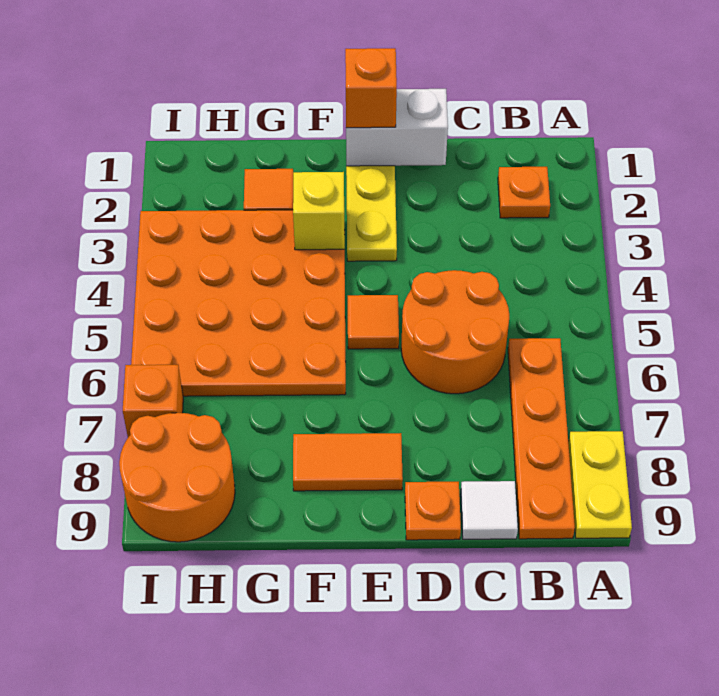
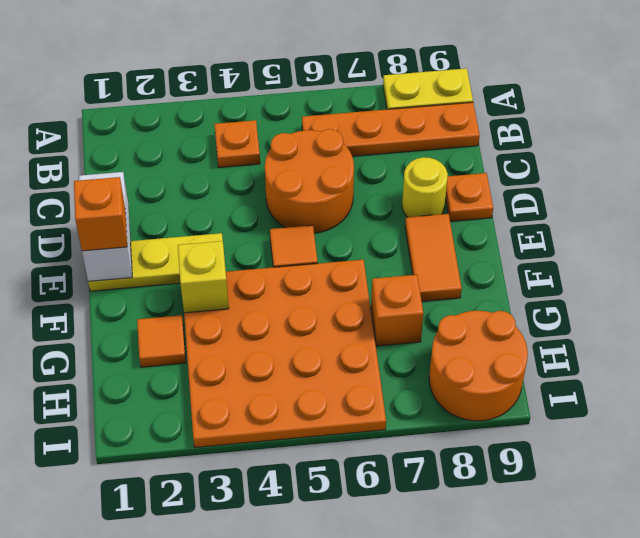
orange 1x1 plate [498,167,550,218] -> orange 1x1 plate moved to [214,120,260,167]
white 1x1 tile [461,481,518,539] -> none
none -> yellow 1x1 round brick [402,157,448,217]
orange 1x1 brick [123,365,183,437] -> orange 1x1 brick moved to [371,275,423,346]

